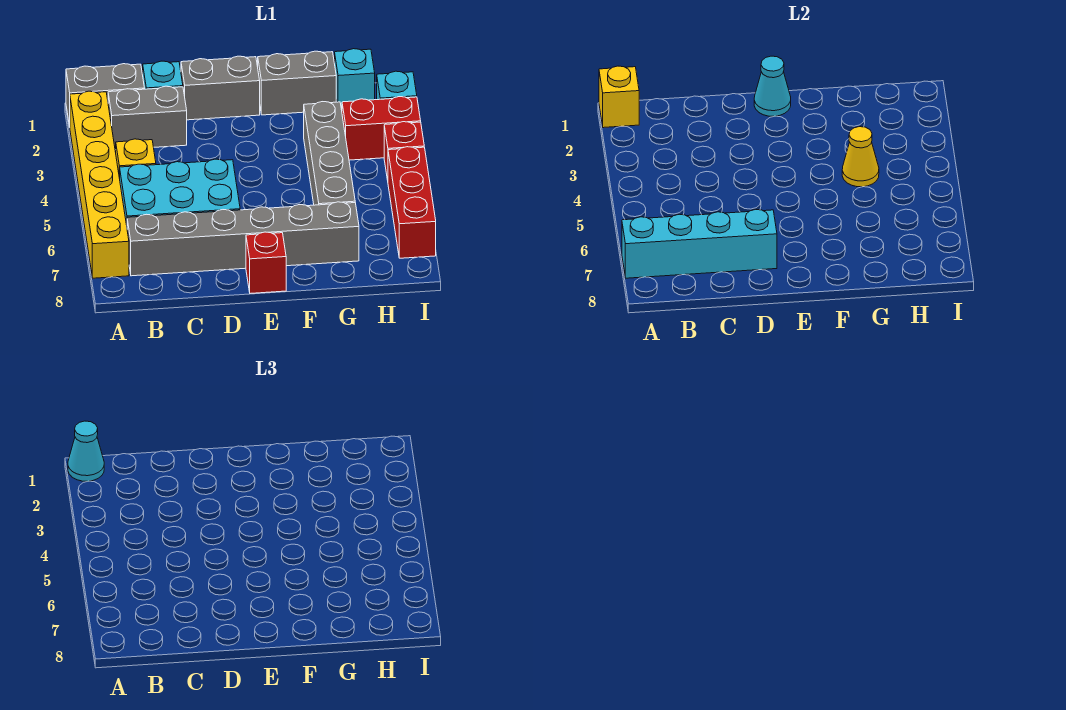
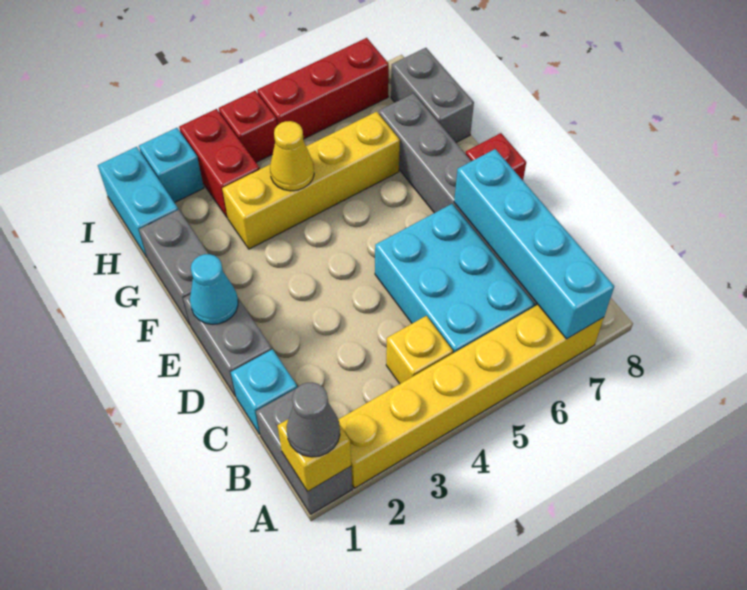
cyan 1x1 cone [68,421,104,481] -> grey 1x1 cone [287,382,340,457]
grey 1x2 brick [108,86,187,150] -> grey 1x2 brick moved to [391,48,474,142]
grey 1x4 brick [304,102,355,205] -> yellow 1x4 brick [222,112,400,249]
cyan 1x1 brick [335,49,375,110] -> cyan 1x2 brick [98,147,178,257]

